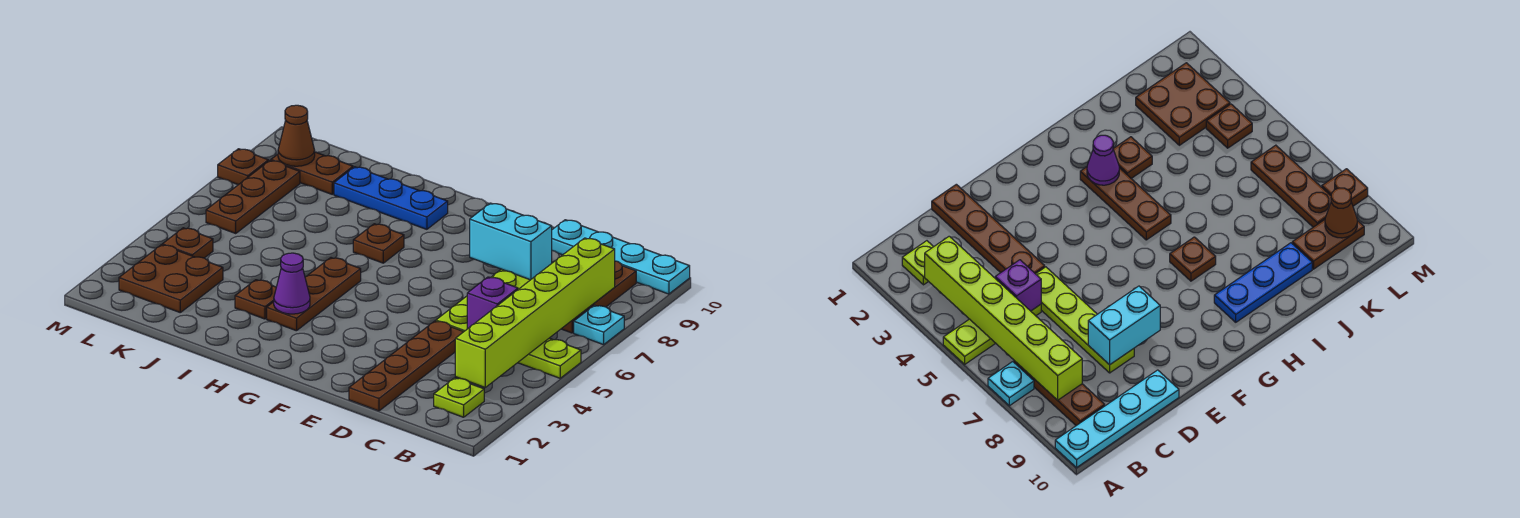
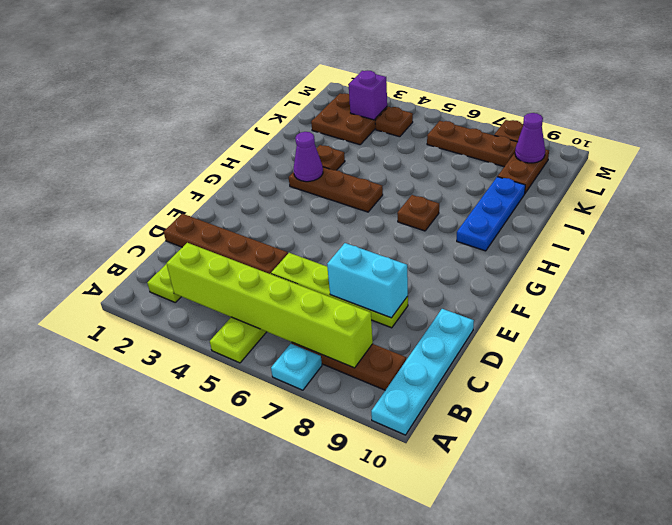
purple 1x1 brick [467,277,518,329] -> purple 1x1 brick moved to [349,71,387,120]
cyan 1x2 brick [470,203,552,280] -> cyan 1x2 brick turned to [327,243,408,318]
brown 1x1 cone [278,105,315,166] -> purple 1x1 cone [515,113,545,163]

